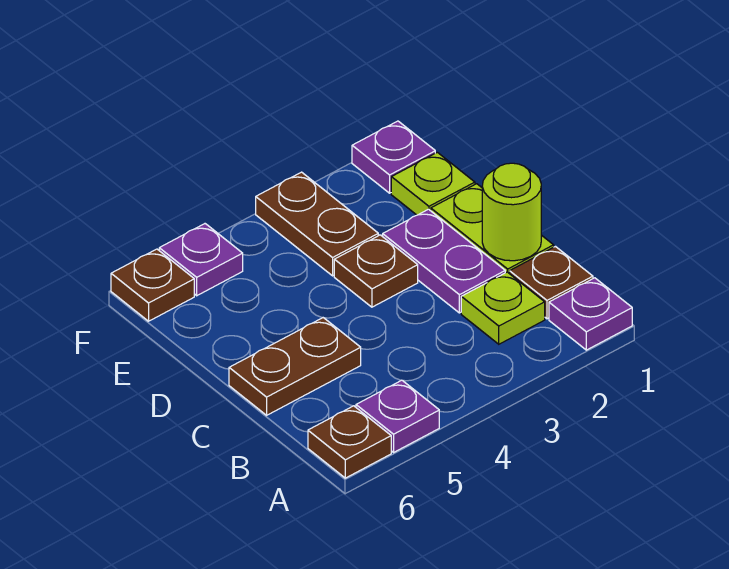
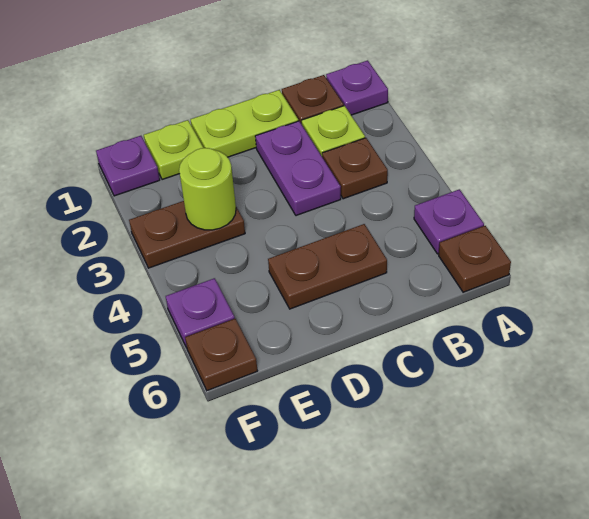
lime 1x1 round brick [482,163,541,261] -> lime 1x1 round brick moved to [179,148,236,230]
purple 1x2 plate [383,209,505,313] -> purple 1x2 plate turned to [255,121,341,216]
brown 1x2 plate [229,318,361,415] -> brown 1x2 plate turned to [268,224,387,309]
brown 1x1 plate [334,235,418,307] -> brown 1x1 plate moved to [322,138,388,199]

